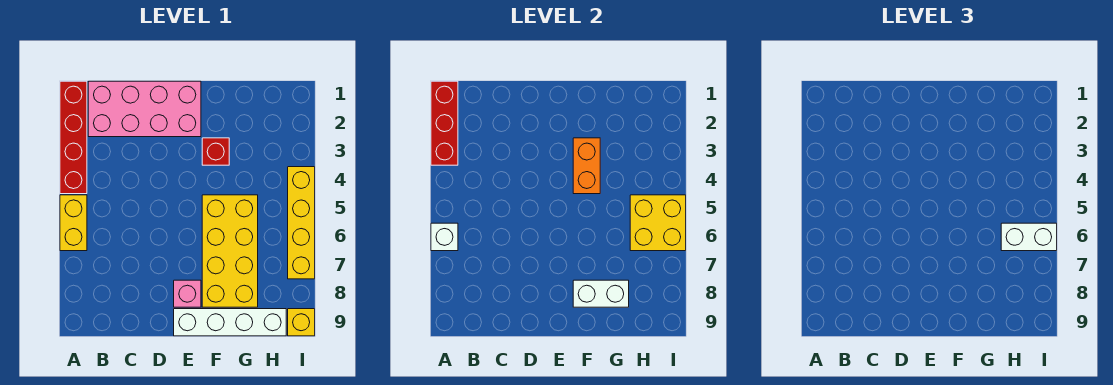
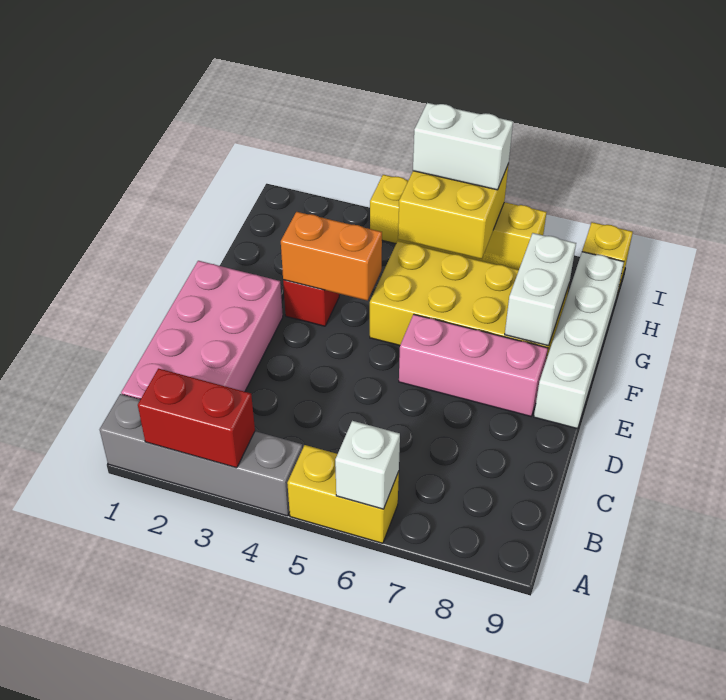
red 1x4 brick [60,81,87,194] -> grey 1x4 brick [100,394,303,516]
red 1x3 brick [431,81,458,165] -> red 1x2 brick [138,368,255,468]
pink 1x1 brick [174,280,201,307] -> pink 1x3 brick [399,314,548,416]
white 1x2 brick [1001,223,1057,251] -> white 1x2 brick turned to [413,103,513,190]

